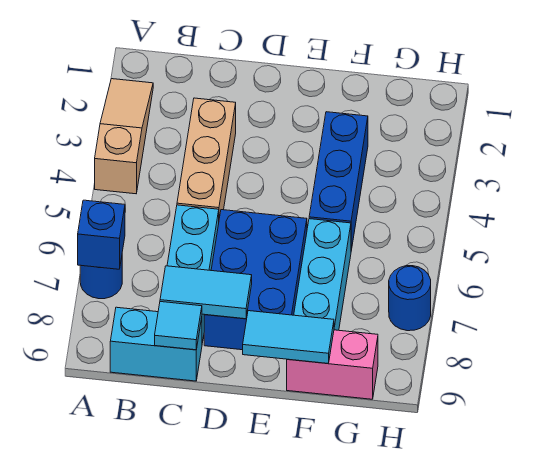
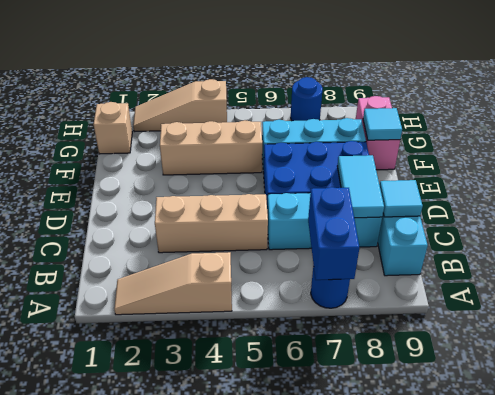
blue 1x1 brick [78,200,125,269] -> blue 1x2 brick [308,187,360,280]
cyan 1x2 tile [243,311,334,364] -> cyan 1x1 tile [363,108,402,140]
blue 1x3 brick [309,112,368,250] -> tan 1x3 brick [160,120,262,175]
none -> tan 1x1 brick [94,102,132,154]
none -> tan 1x3 slope [133,79,227,132]

